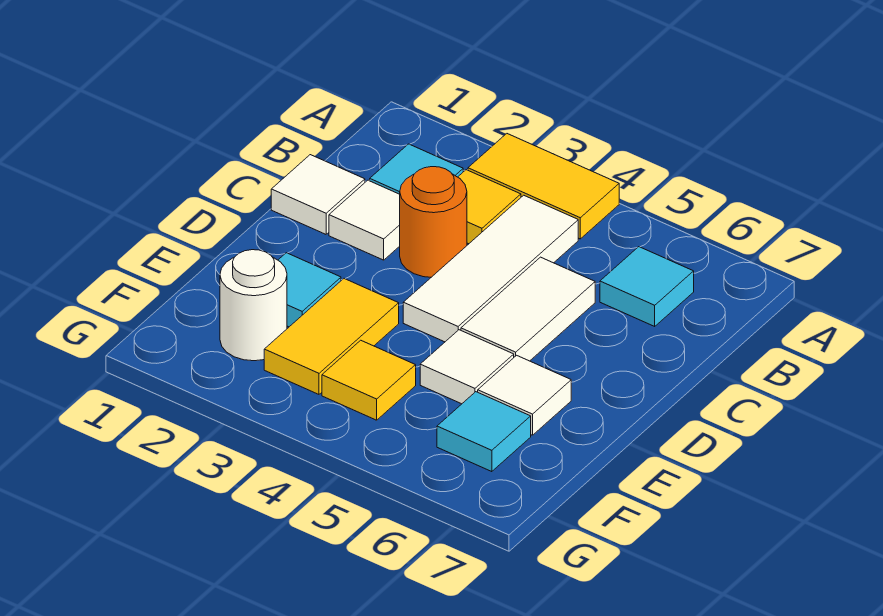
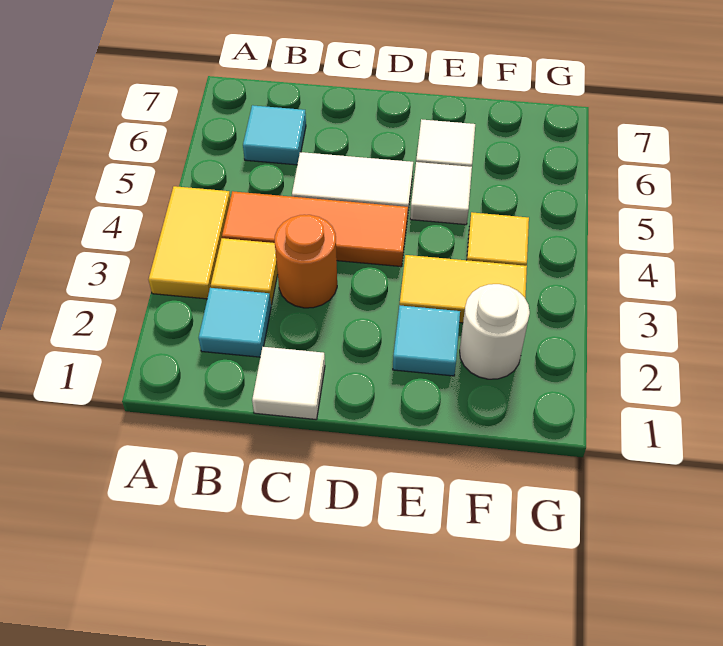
white 1x3 tile [403,195,578,342] -> orange 1x3 tile [222,191,408,267]
white 1x1 tile [329,180,400,260] -> none
cyan 1x1 tile [437,392,531,472] -> none

